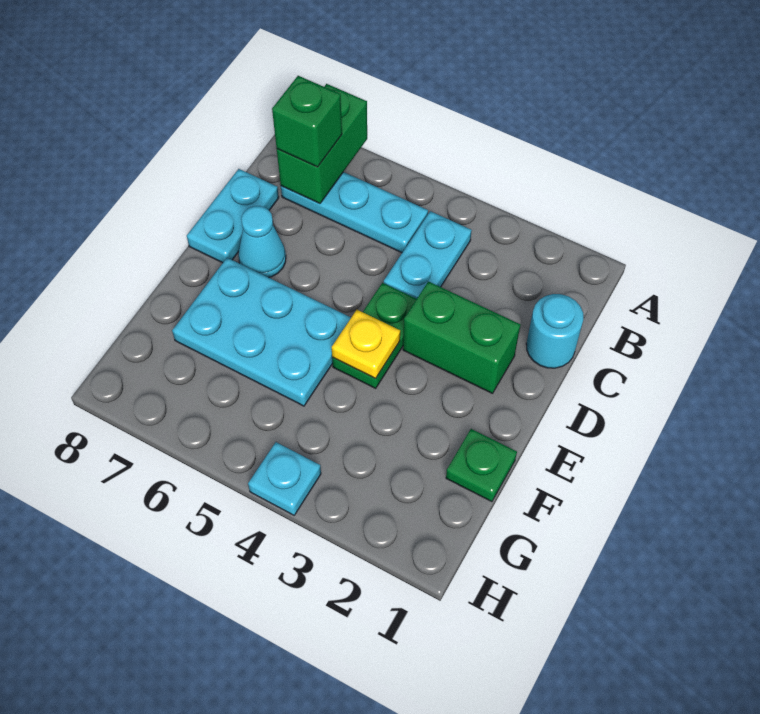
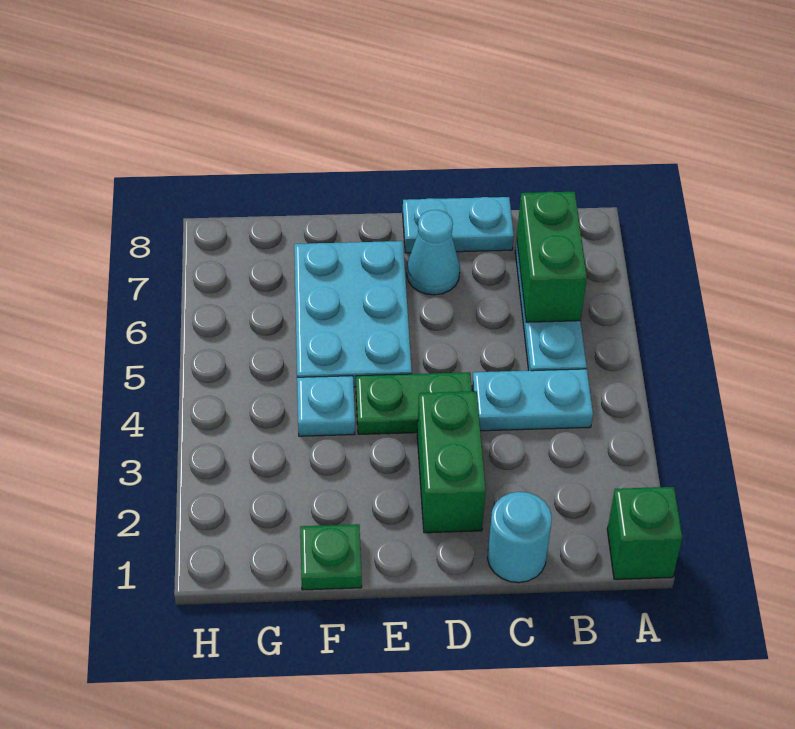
green 1x2 brick [277,84,367,204] -> green 1x2 brick turned to [517,192,587,322]
green 1x1 brick [272,76,342,167] -> green 1x1 brick moved to [607,487,683,579]
yellow 1x1 plate [332,310,400,379] -> none
cyan 1x1 plate [248,442,321,515] -> cyan 1x1 plate moved to [297,376,355,436]

